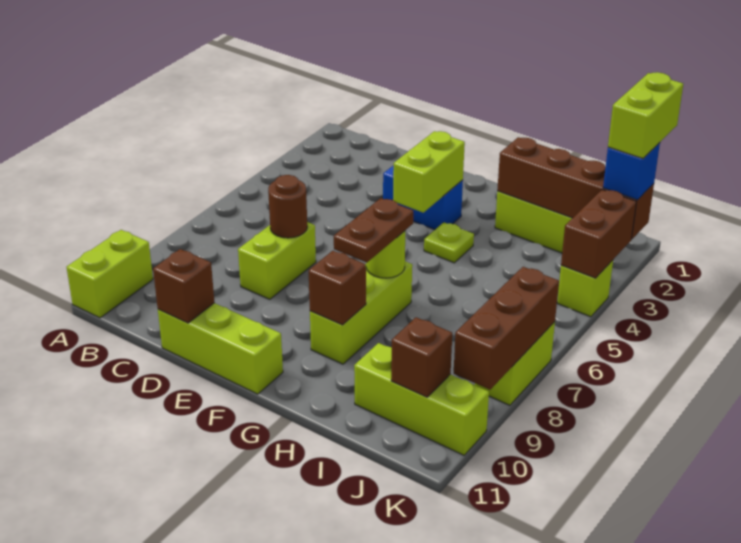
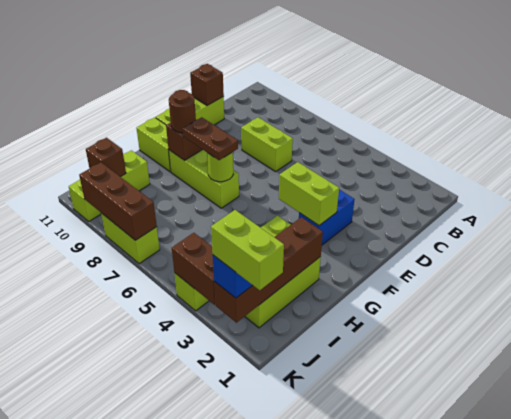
lime 1x2 brick [67,230,153,318] -> lime 1x2 brick moved to [137,117,171,172]
brown 1x1 round brick [268,175,307,238] -> brown 1x1 round brick moved to [169,90,196,133]

